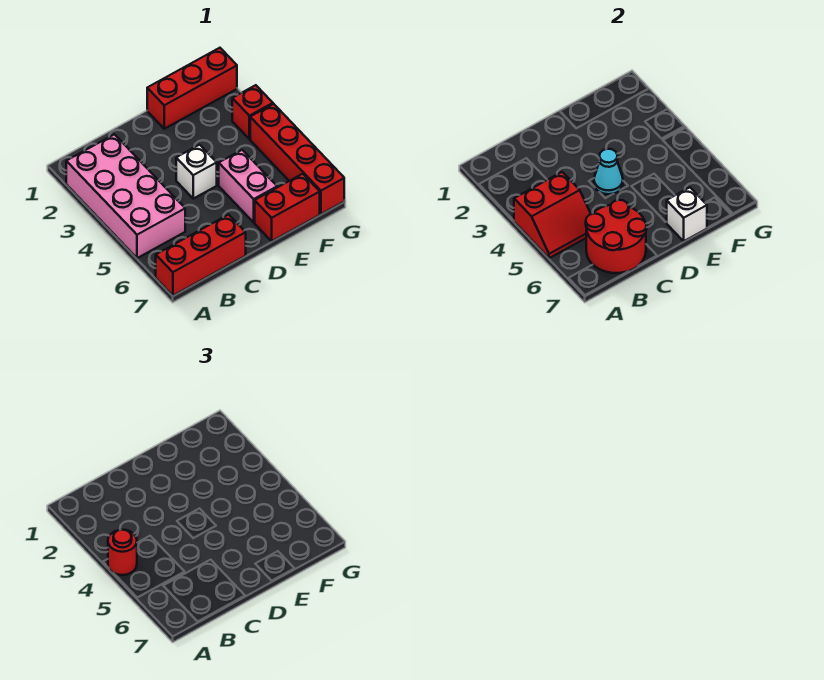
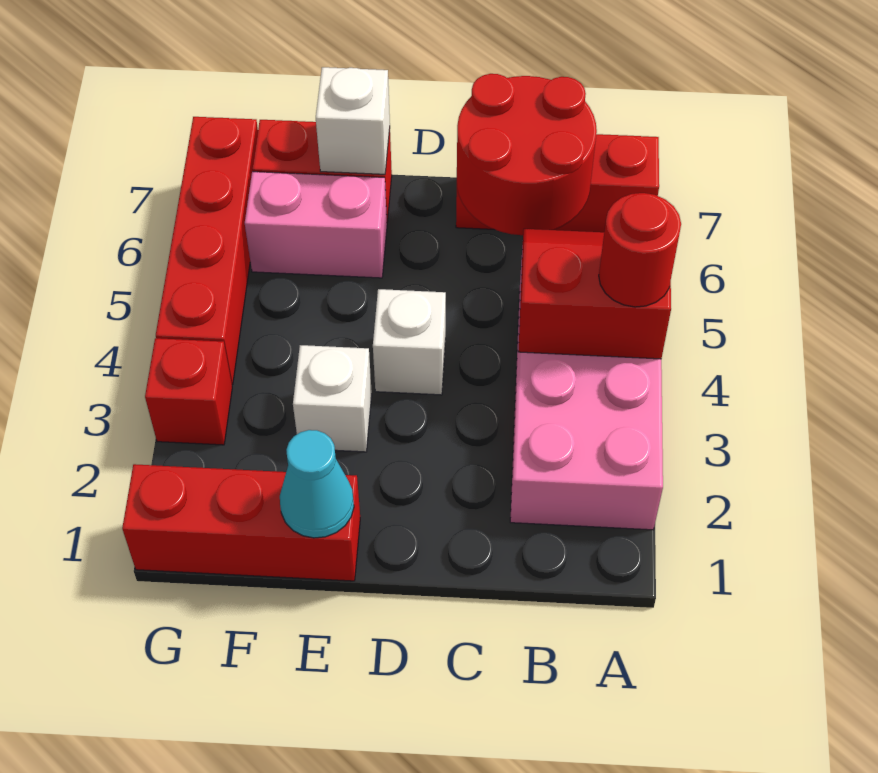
cyan 1x1 cone [594,149,623,194] -> cyan 1x1 cone moved to [280,430,354,538]
none -> white 1x1 brick [293,345,372,452]
pink 1x2 brick [219,150,277,222] -> pink 1x2 brick turned to [245,172,387,278]

